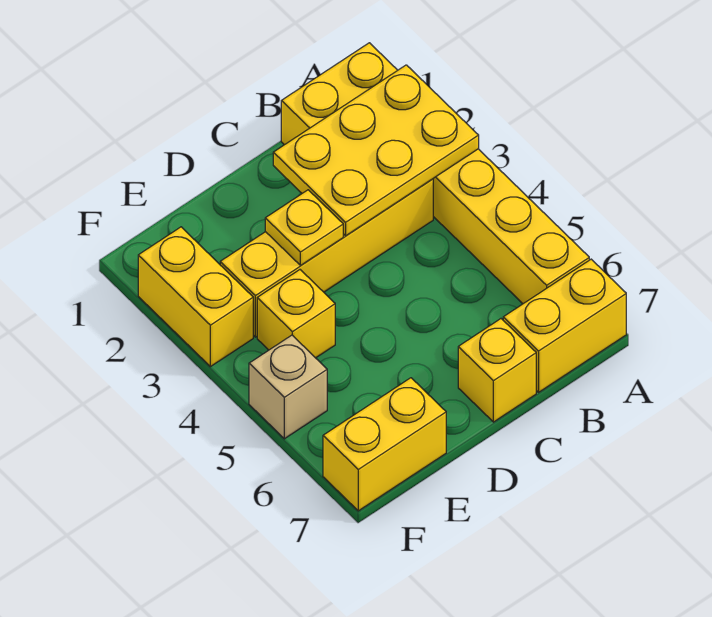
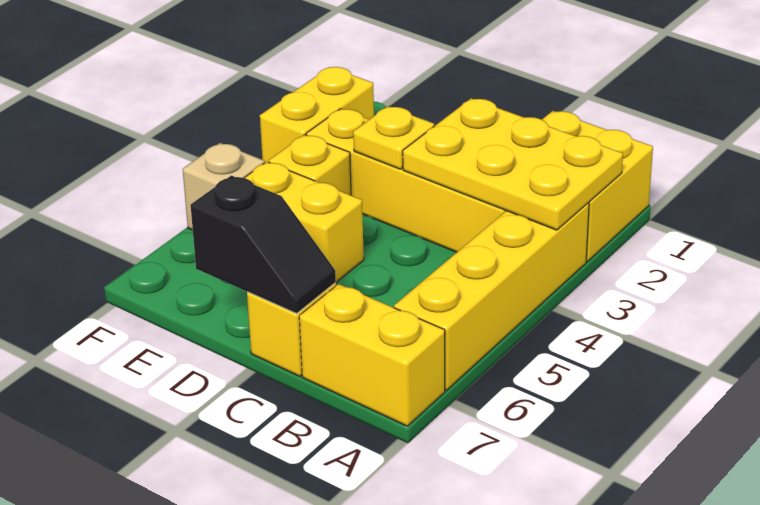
none -> black 1x2 slope [191,176,336,313]
yellow 1x2 brick [323,378,446,511] -> yellow 1x2 brick moved to [245,162,364,283]

